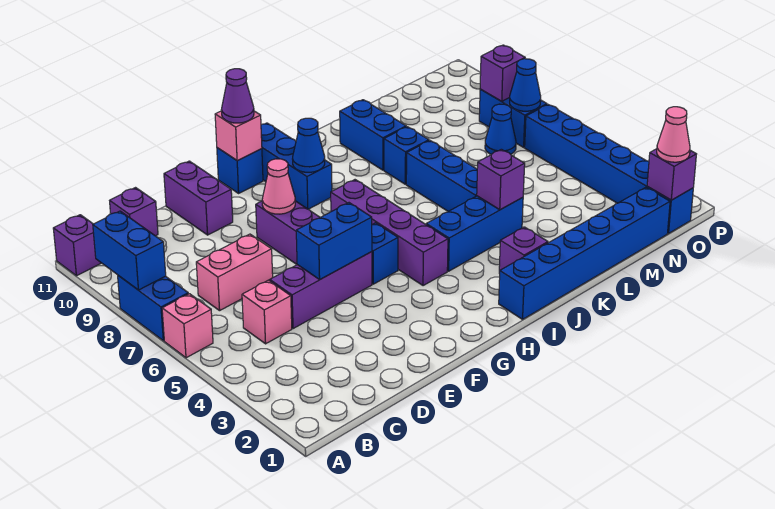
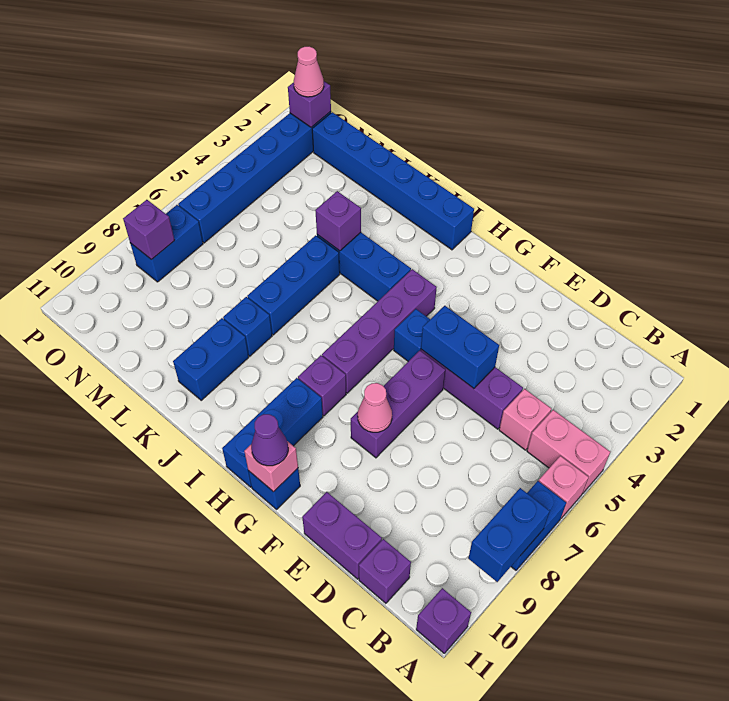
pink 1x2 brick [196,234,273,311] -> pink 1x2 brick moved to [527,410,610,494]
purple 1x2 brick [164,161,233,235] -> purple 1x2 brick turned to [302,492,382,579]
blue 1x1 cone [293,118,325,172] -> none
purple 1x1 brick [499,227,548,273] -> purple 1x1 brick moved to [298,355,346,416]
blue 1x1 cone [485,104,516,154] -> none
blue 1x1 cone [510,59,541,111] -> none

